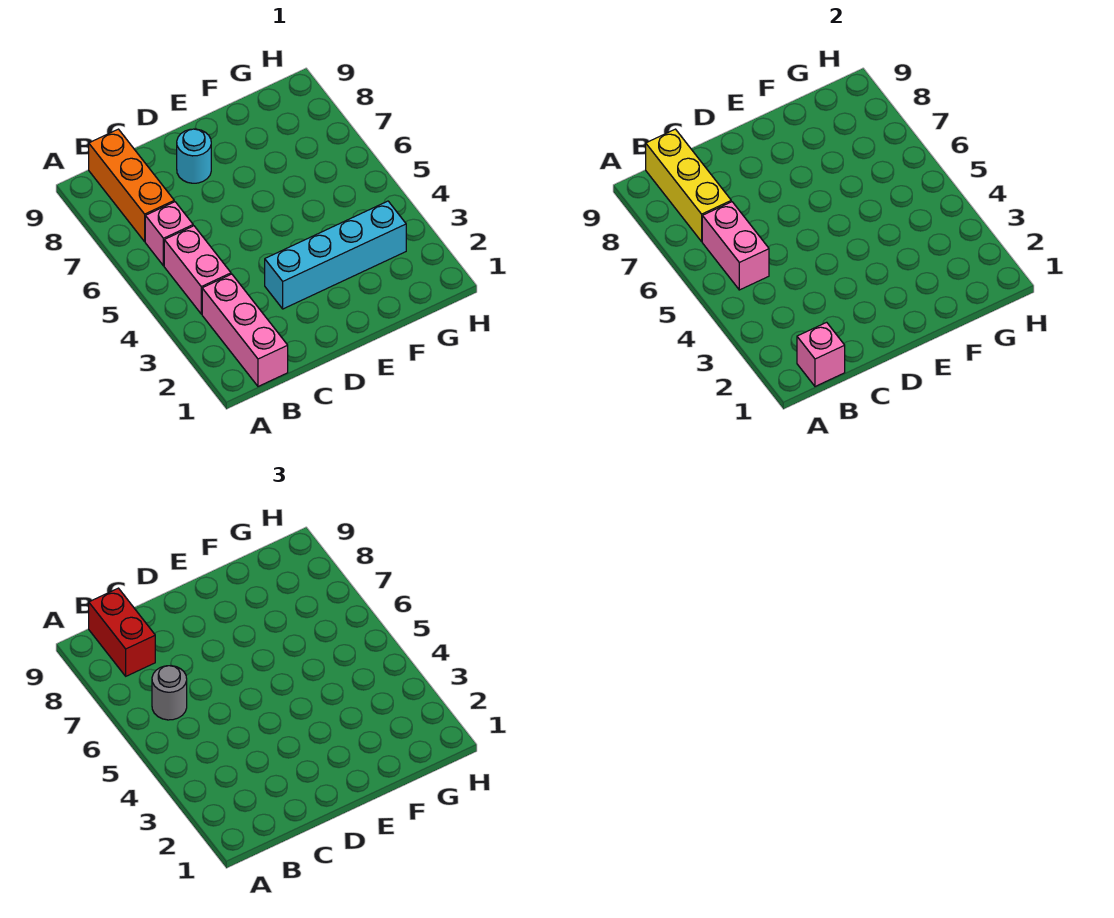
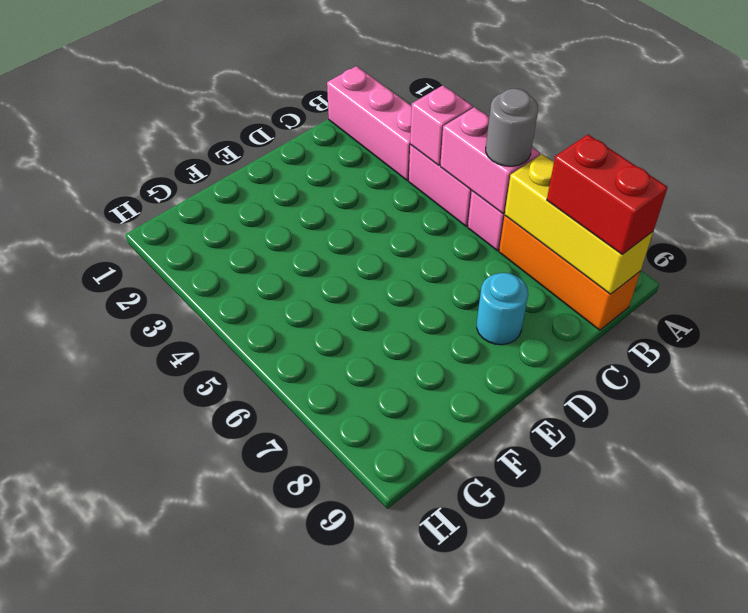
pink 1x1 brick [797,322,845,386] -> pink 1x1 brick moved to [410,85,473,165]
cyan 1x4 brick [265,201,406,309] -> none

